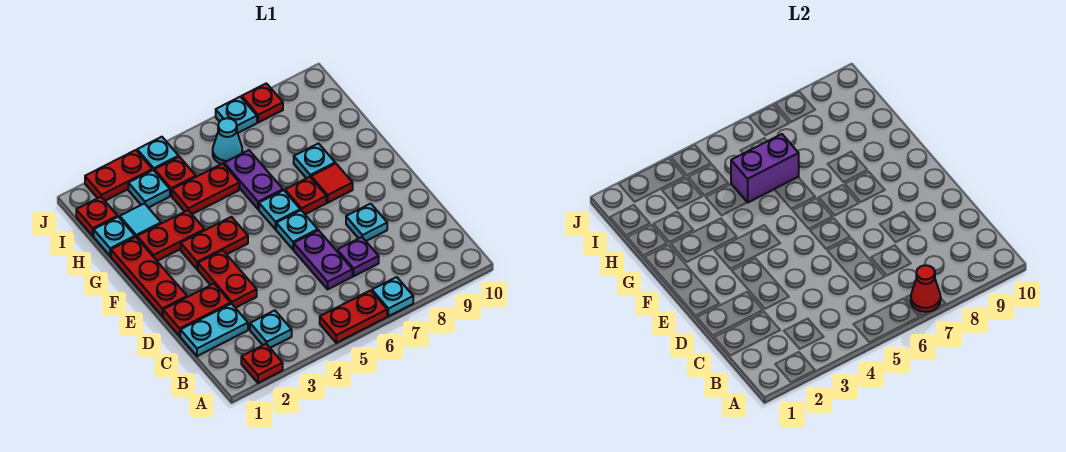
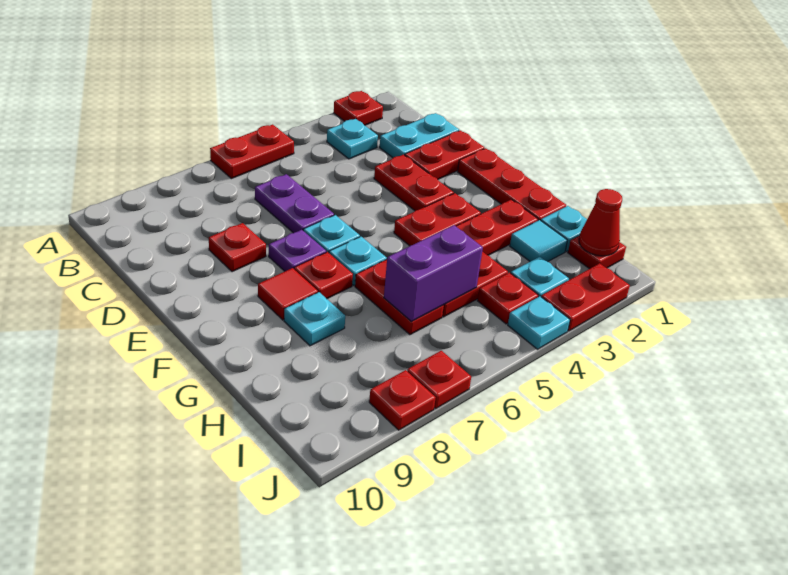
cyan 1x1 plate [372,277,413,316] -> none
red 1x1 cone [911,265,941,312] -> red 1x1 cone moved to [579,189,622,256]
purple 1x1 plate [337,237,379,276] -> purple 1x1 plate moved to [269,230,326,271]
cyan 1x1 plate [346,204,387,241] -> red 1x1 plate [209,223,266,272]
purple 1x2 plate [224,150,283,209] -> red 1x2 plate [355,259,444,335]
cyan 1x1 cone [213,118,242,164] -> none
cyan 1x1 plate [216,97,257,133] -> red 1x1 plate [407,351,471,409]

